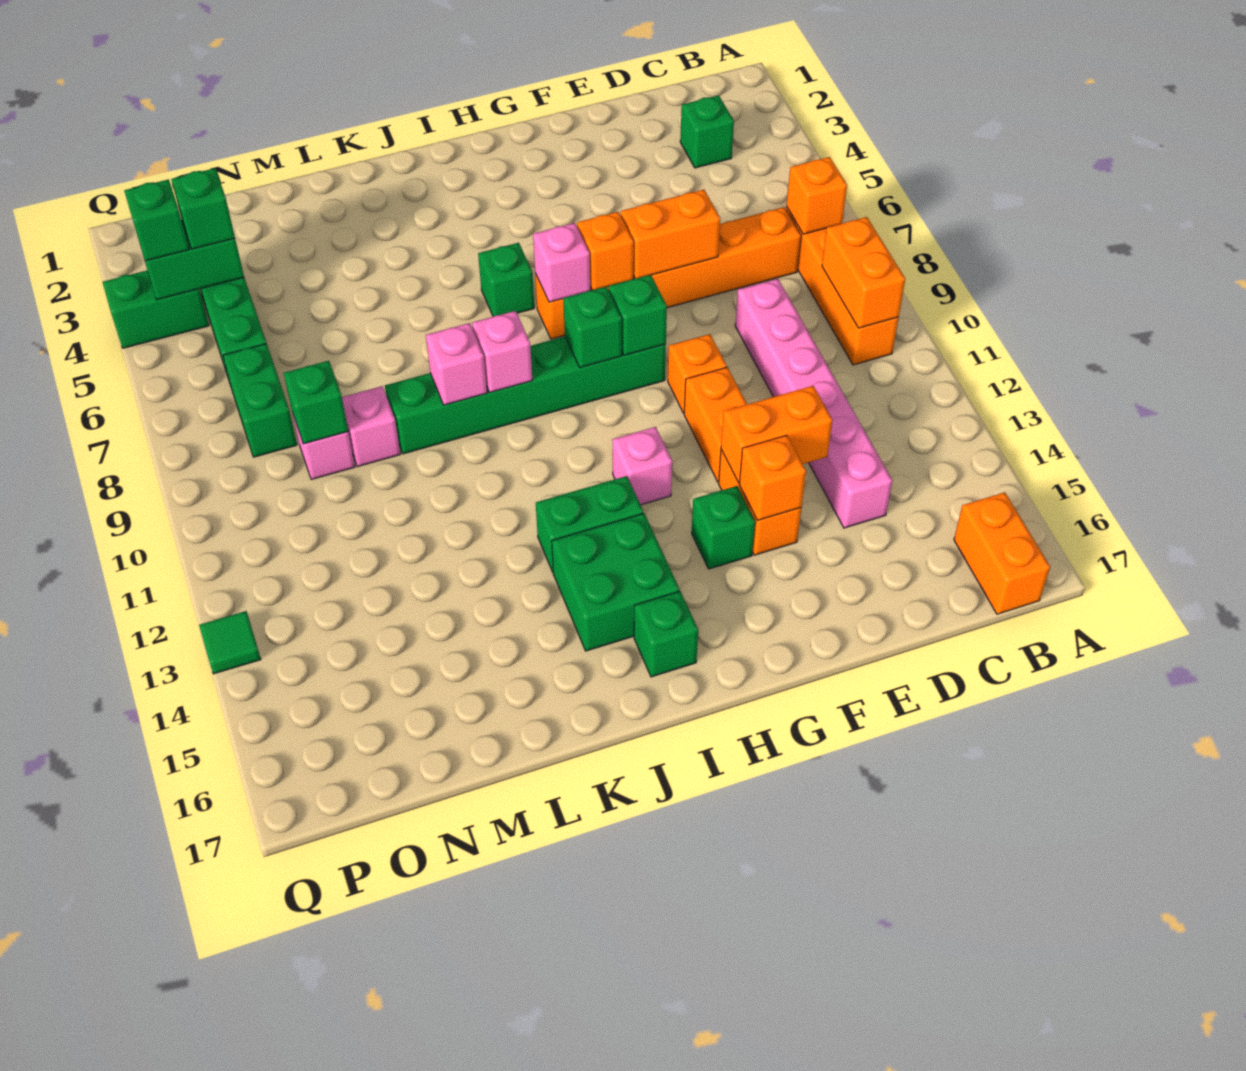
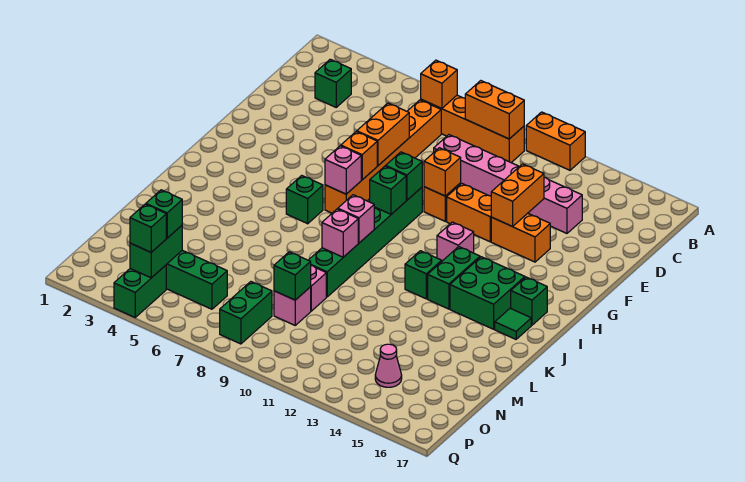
orange 1x2 brick [954,492,1050,614] -> orange 1x2 brick moved to [526,112,585,170]
orange 1x1 brick [739,435,806,520] -> orange 1x1 brick moved to [424,148,461,196]
green 1x1 brick [692,486,755,569] -> green 1x1 brick moved to [405,251,442,299]
green 1x2 brick [223,344,297,457] -> green 1x2 brick turned to [220,282,272,344]
none -> pink 1x1 cone [375,344,402,387]
green 1x1 tile [199,611,261,674] -> green 1x1 tile moved to [495,308,531,339]

